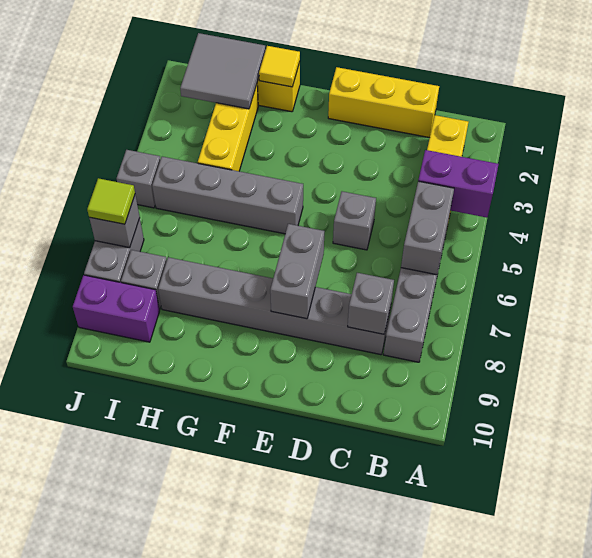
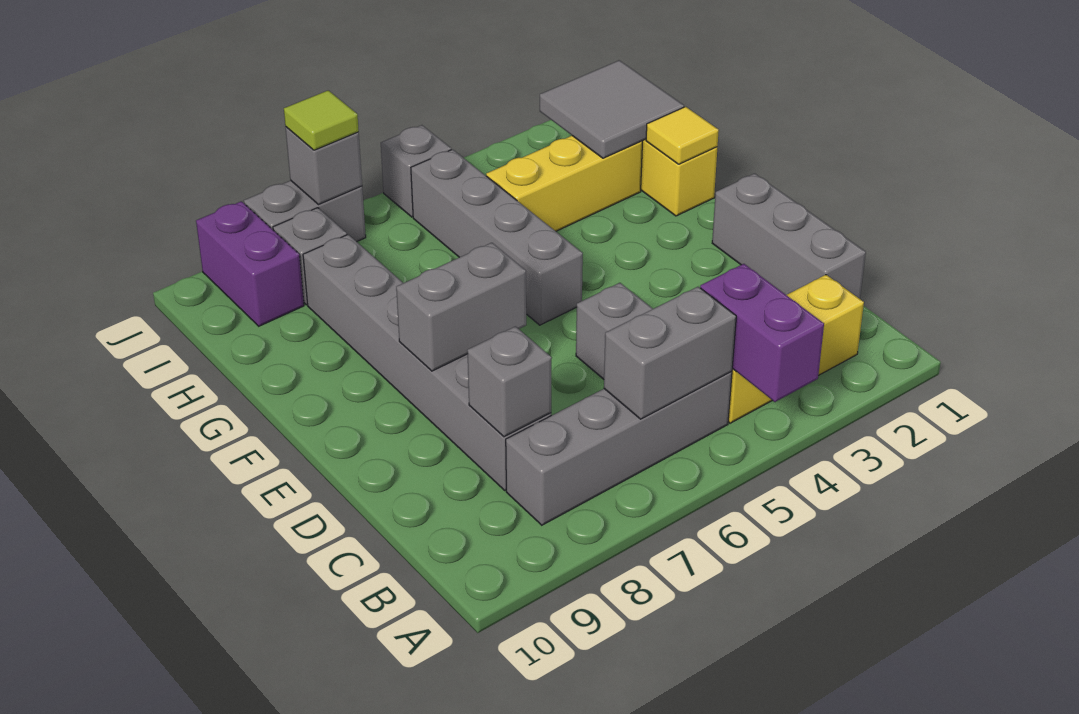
yellow 1x3 brick [328,67,439,138] -> grey 1x3 brick [712,173,866,299]

